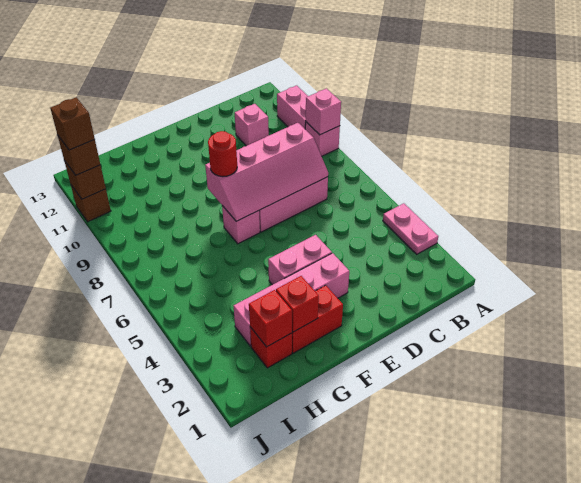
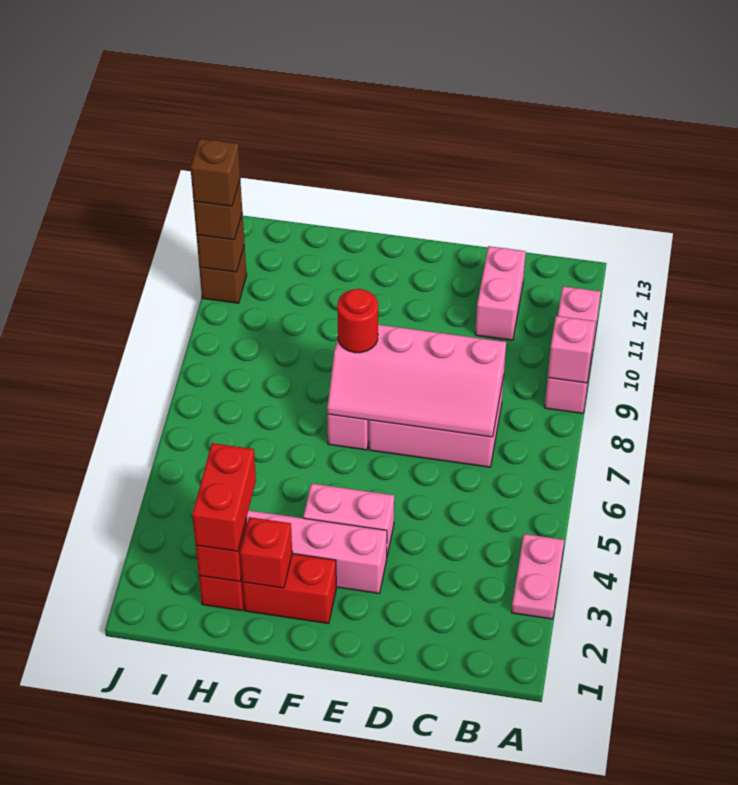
pink 1x1 brick [235,104,269,146] -> pink 1x2 brick [475,246,526,340]
none -> red 1x2 brick [192,443,256,551]

